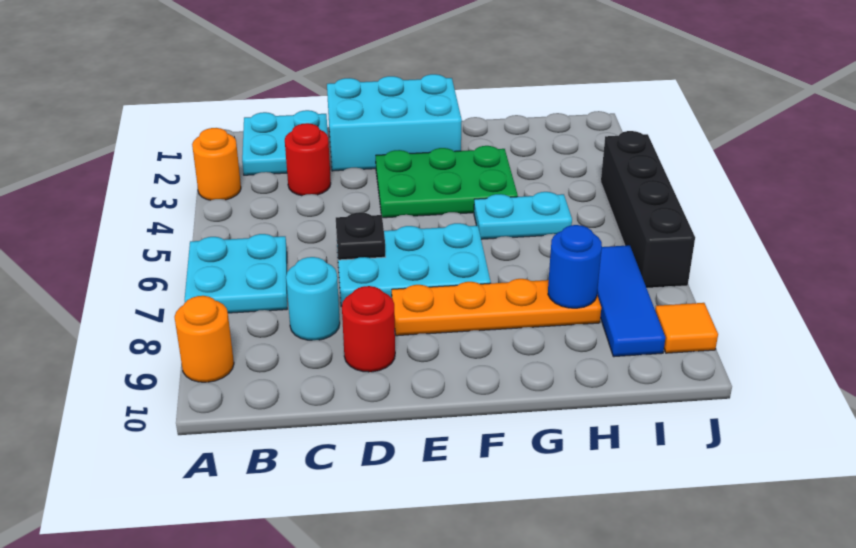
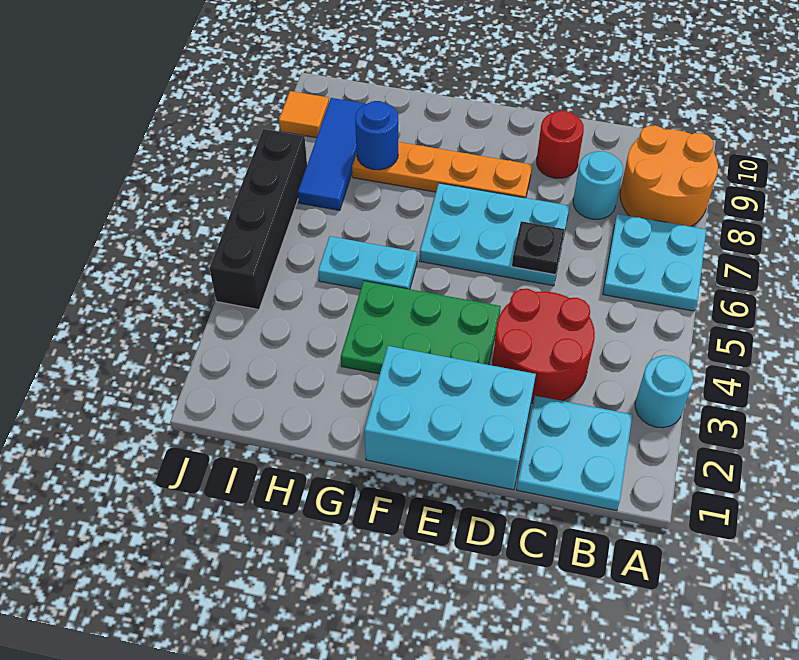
orange 1x1 round brick [192,128,241,200] -> cyan 1x1 round brick [635,355,694,428]
orange 1x1 round brick [175,296,234,382] -> orange 2x2 round brick [620,125,718,226]
red 1x1 round brick [285,123,331,196] -> red 2x2 round brick [493,289,595,403]

